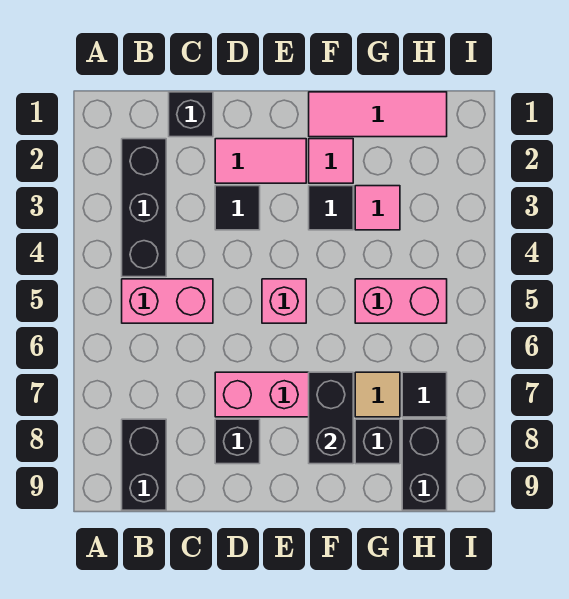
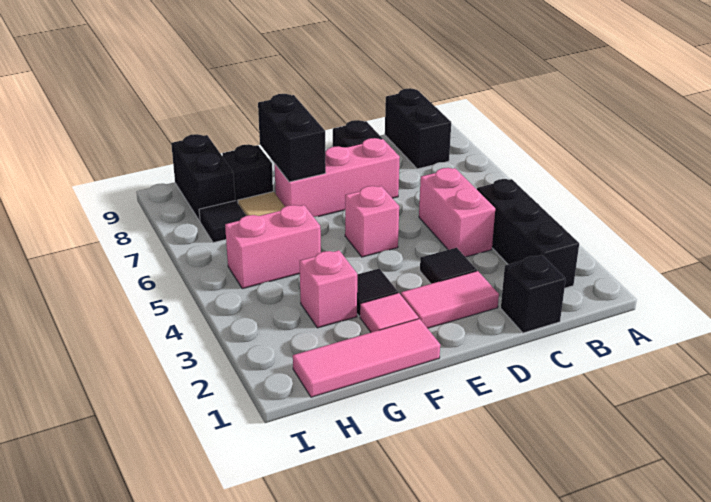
pink 1x2 brick [122,279,213,323] -> pink 1x2 brick turned to [419,168,495,257]
pink 1x1 tile [355,186,400,230] -> pink 1x1 brick [299,250,357,328]

